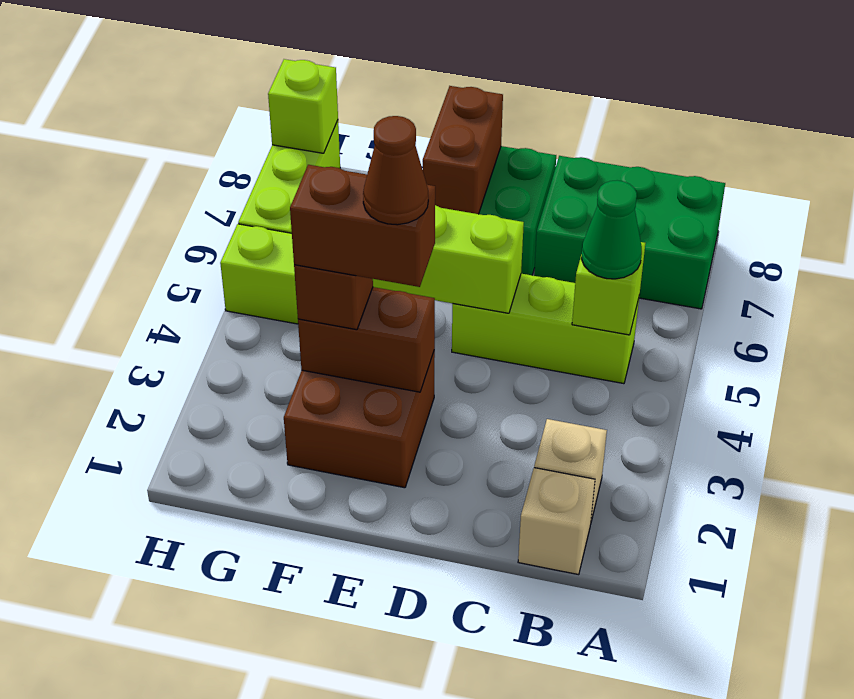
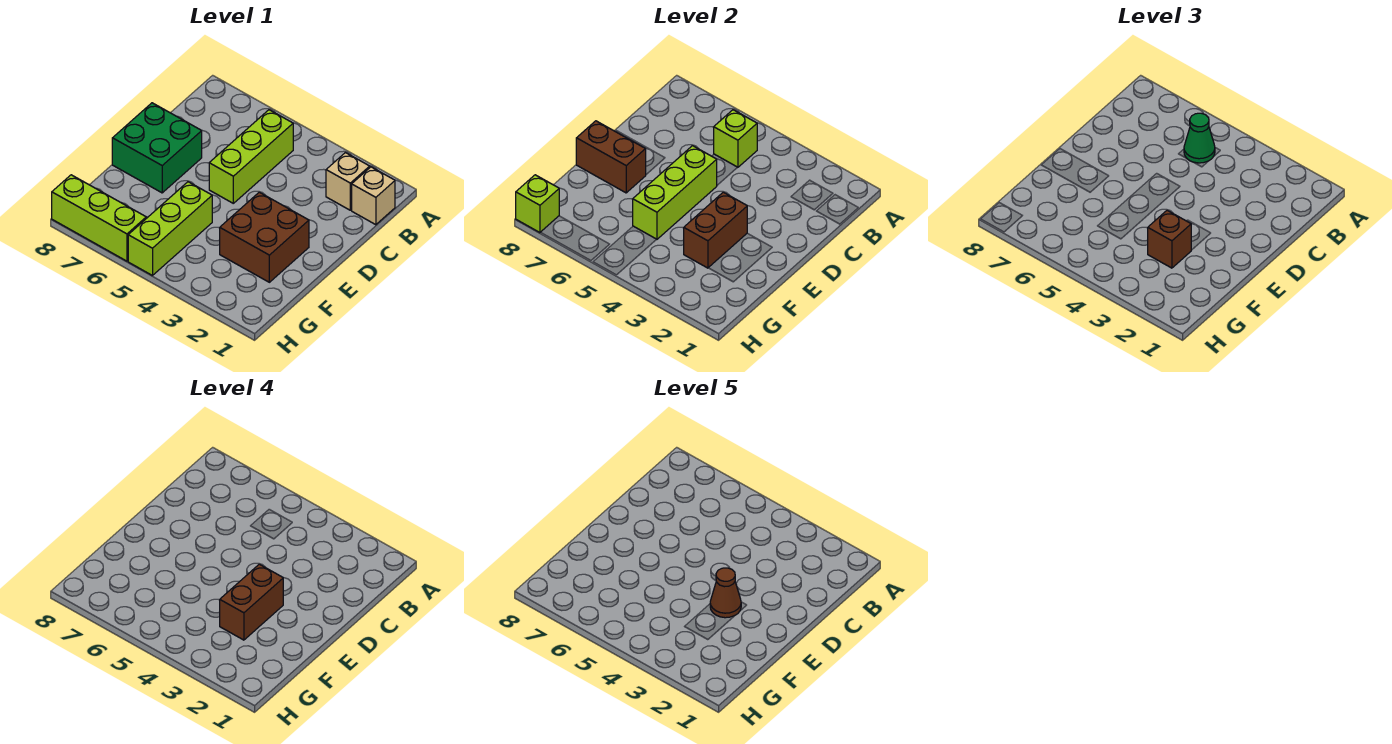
green 2x3 brick [534,156,725,309] -> none

